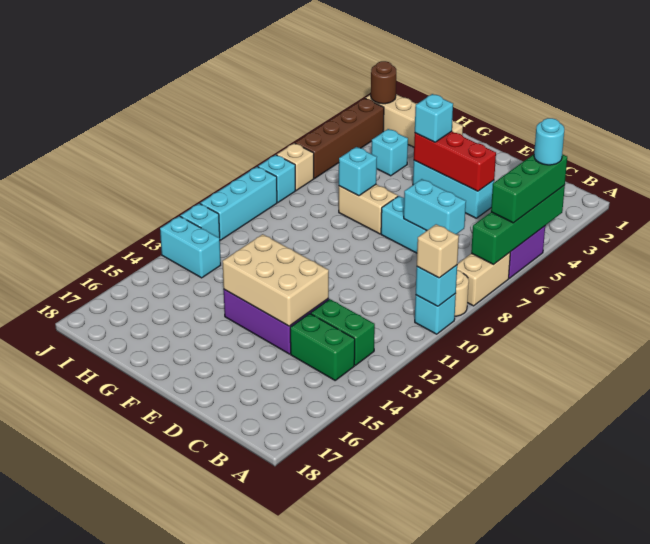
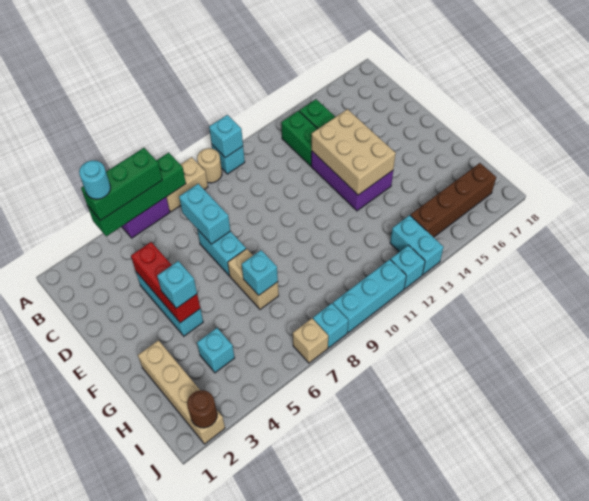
tan 1x1 brick [417,224,459,278] -> none
brown 1x4 brick [295,98,384,179] -> brown 1x4 brick moved to [410,163,496,237]

